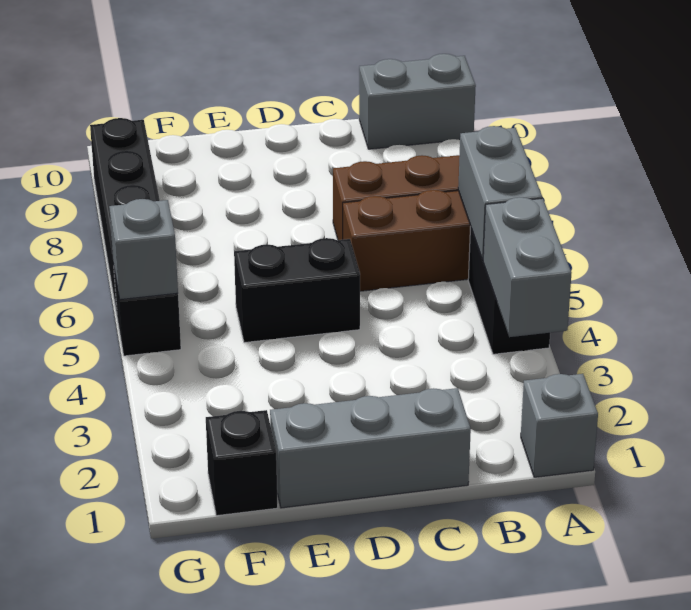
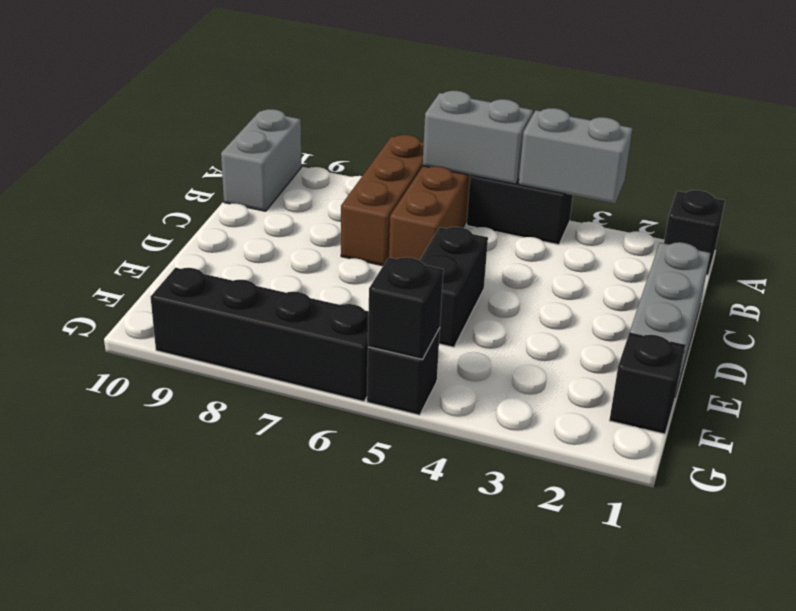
grey 1x1 brick [521,374,598,477] -> black 1x1 brick [664,190,725,275]
grey 1x1 brick [109,199,178,300] -> black 1x1 brick [368,257,443,360]

